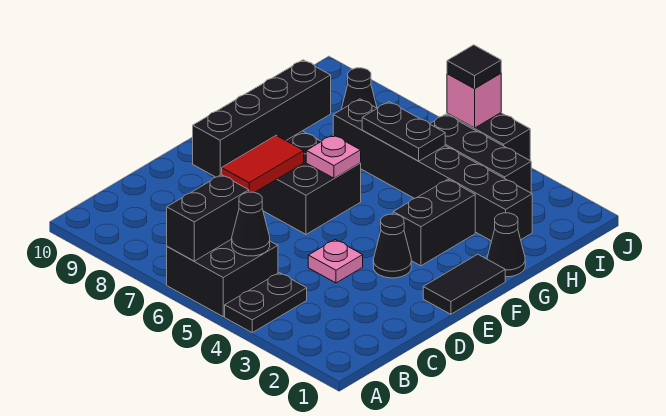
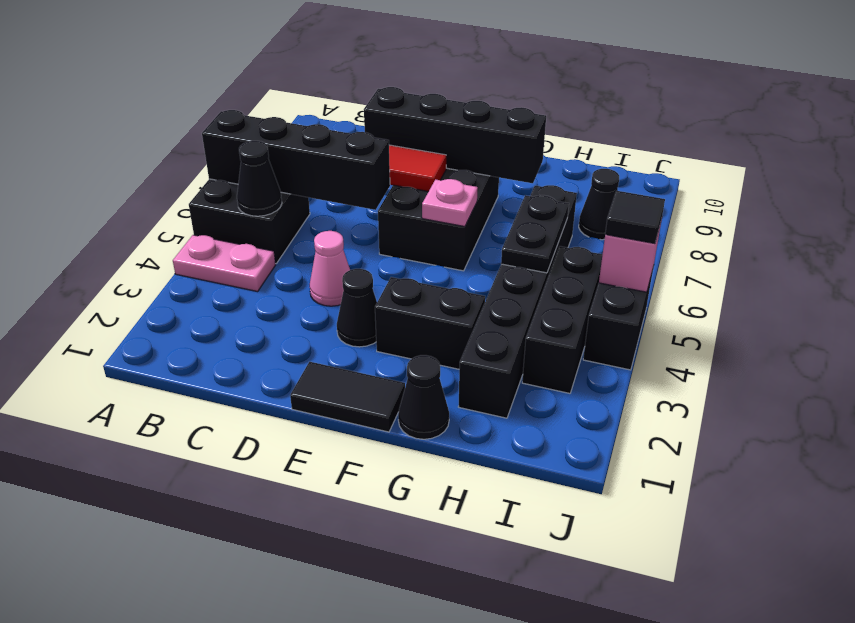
black 1x2 plate [225,273,307,333] -> pink 1x2 plate [173,235,276,292]
black 1x2 brick [167,175,249,261] -> black 1x4 brick [202,110,390,210]
pink 1x1 plate [308,240,363,283] -> pink 1x1 cone [310,231,350,306]

